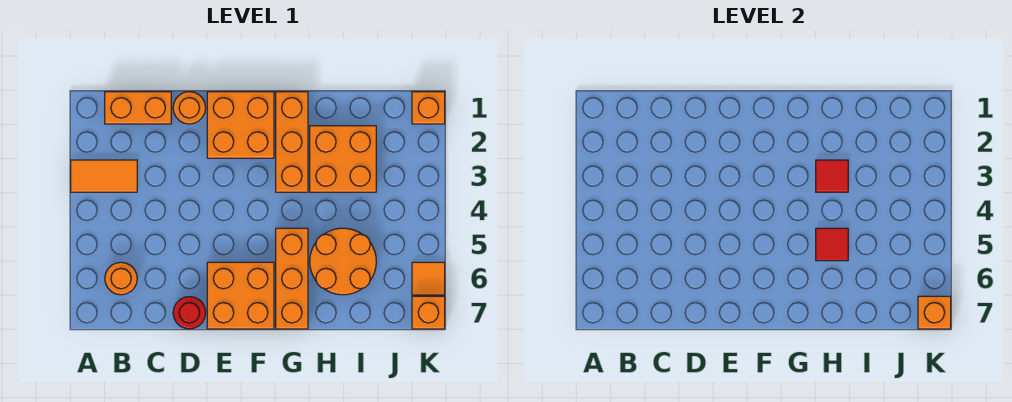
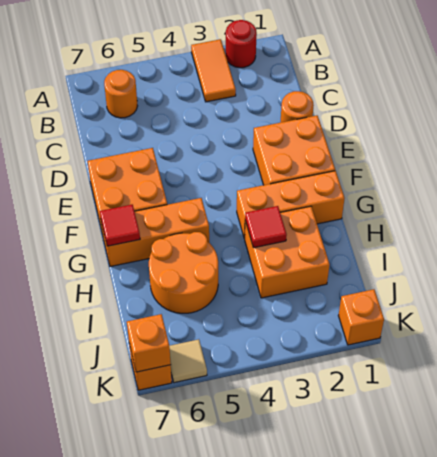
orange 1x2 brick [105,92,171,124] -> none
red 1x1 round brick [173,297,206,329] -> red 1x1 round brick moved to [226,20,257,68]
red 1x1 tile [816,228,848,261] -> red 1x1 tile moved to [100,205,140,246]
orange 1x1 tile [412,262,445,295] -> tan 1x1 tile [169,339,207,383]

